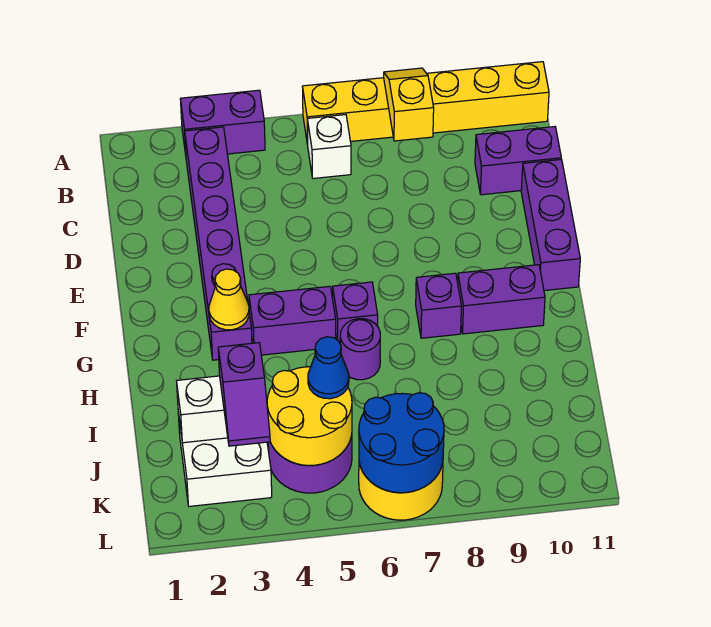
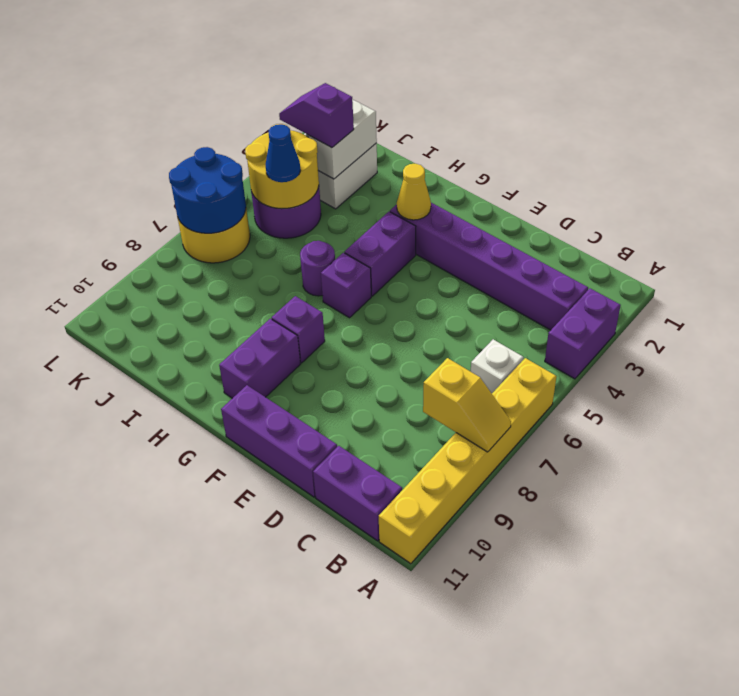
purple 1x2 brick [475,127,561,195] -> purple 1x2 brick turned to [313,446,402,541]

